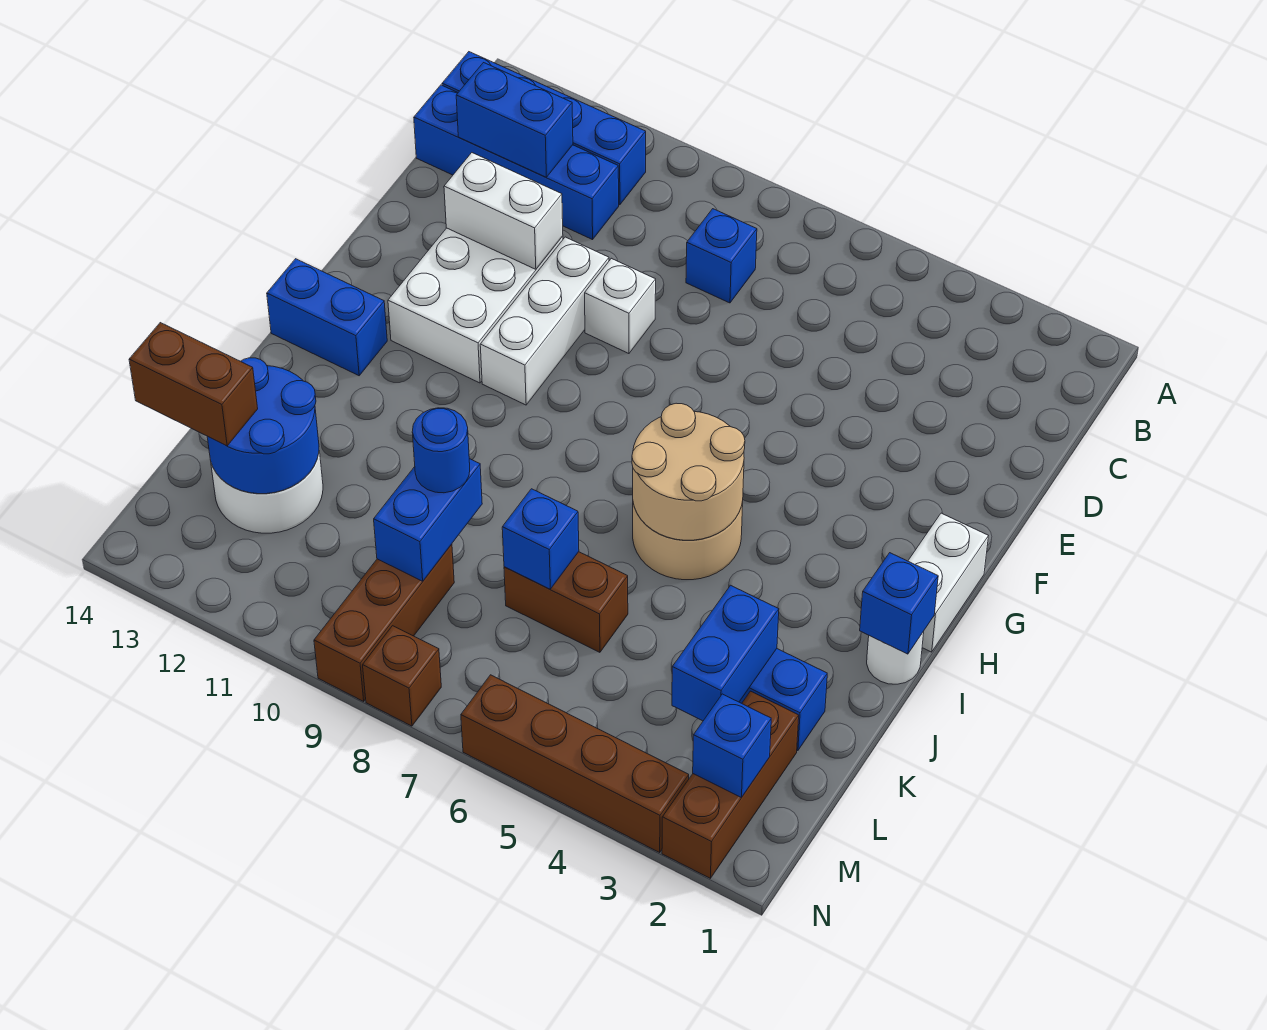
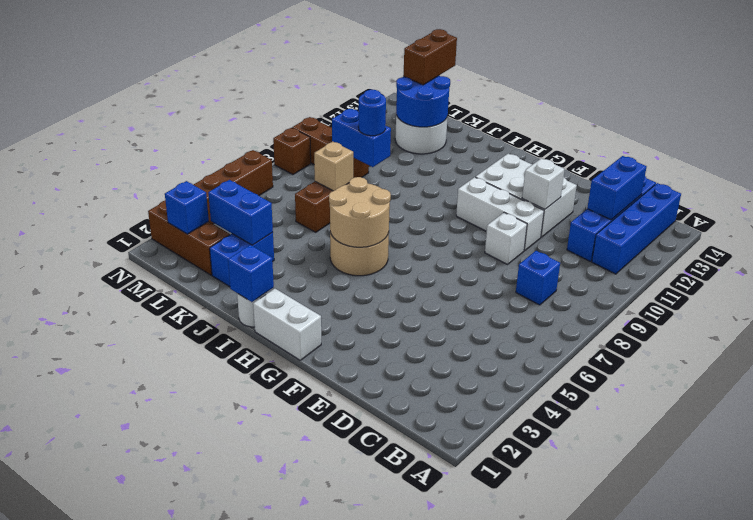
white 1x2 brick [444,153,563,269] -> white 1x1 brick [522,158,565,209]
blue 1x2 brick [267,259,387,376] -> none
blue 1x1 brick [502,489,579,589] -> tan 1x1 brick [314,142,353,191]

